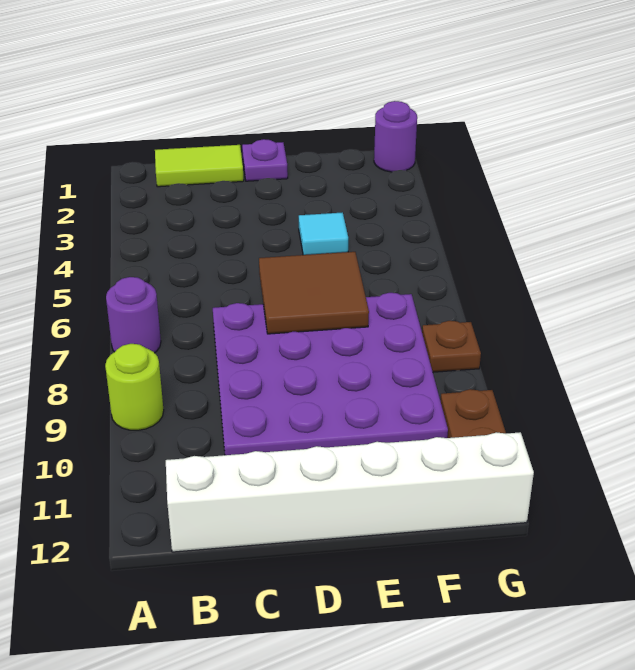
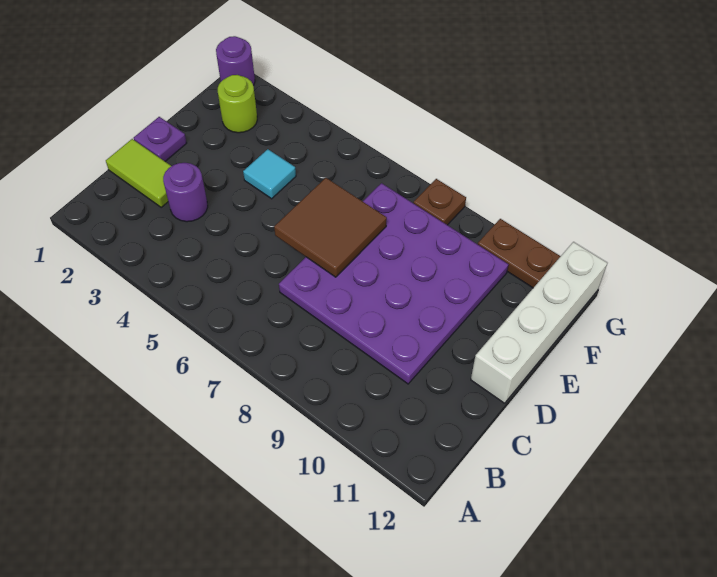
purple 1x1 round brick [106,277,161,353] -> purple 1x1 round brick moved to [163,163,208,222]
lime 1x1 round brick [105,344,164,430] -> lime 1x1 round brick moved to [218,75,257,133]
lime 1x2 tile [155,145,244,187] -> lime 1x2 tile turned to [106,139,171,207]
white 1x6 brick [166,432,534,552] -> white 1x4 brick [471,242,607,403]

